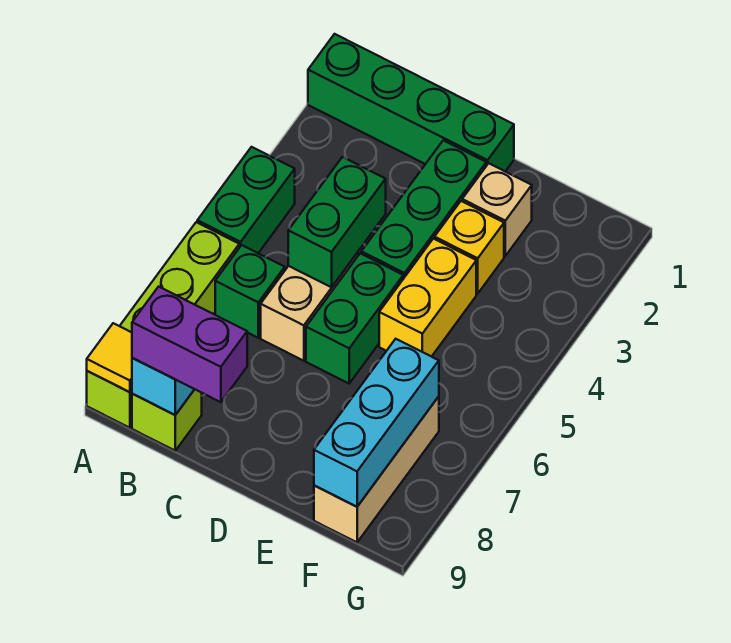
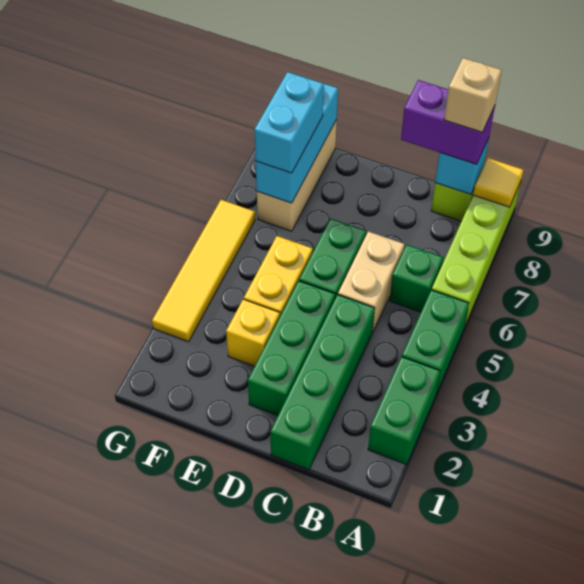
green 1x4 brick [308,34,514,171] -> green 1x4 brick turned to [270,295,375,470]
green 1x2 brick [288,157,386,287] -> green 1x2 brick moved to [368,357,440,464]
tan 1x1 brick [462,163,532,256] -> tan 1x1 brick moved to [444,58,502,132]
none -> cyan 1x2 brick [254,72,324,173]
none -> yellow 1x4 tile [152,200,255,342]

